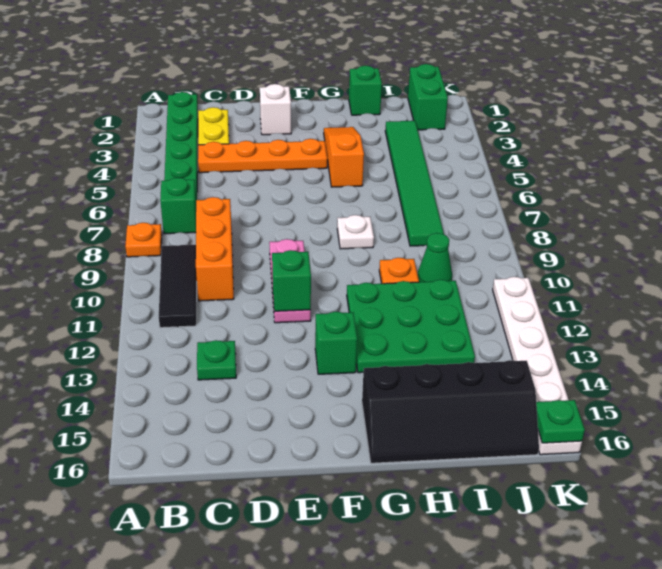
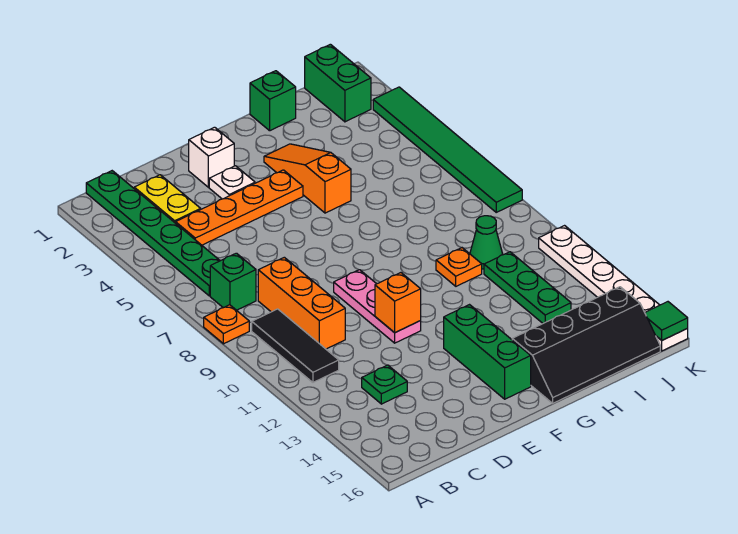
green 1x1 brick [272,250,311,311] -> orange 1x1 brick [375,273,421,333]
green 1x1 brick [315,312,357,374] -> green 1x3 brick [444,305,531,399]
white 1x1 plate [337,215,374,249] -> white 1x1 plate moved to [209,166,255,199]
green 3x3 plate [347,280,475,373] -> green 1x3 plate [484,252,571,323]
green 1x6 tile [385,121,444,246] -> green 1x6 tile moved to [373,87,522,212]
green 1x1 plate [536,400,585,443] -> green 1x1 tile [645,302,688,340]

